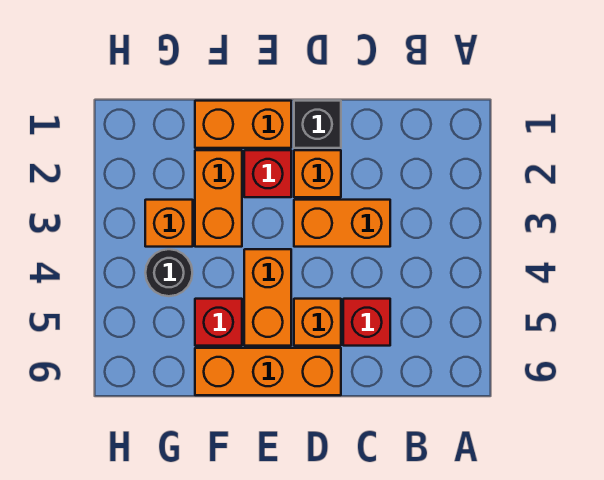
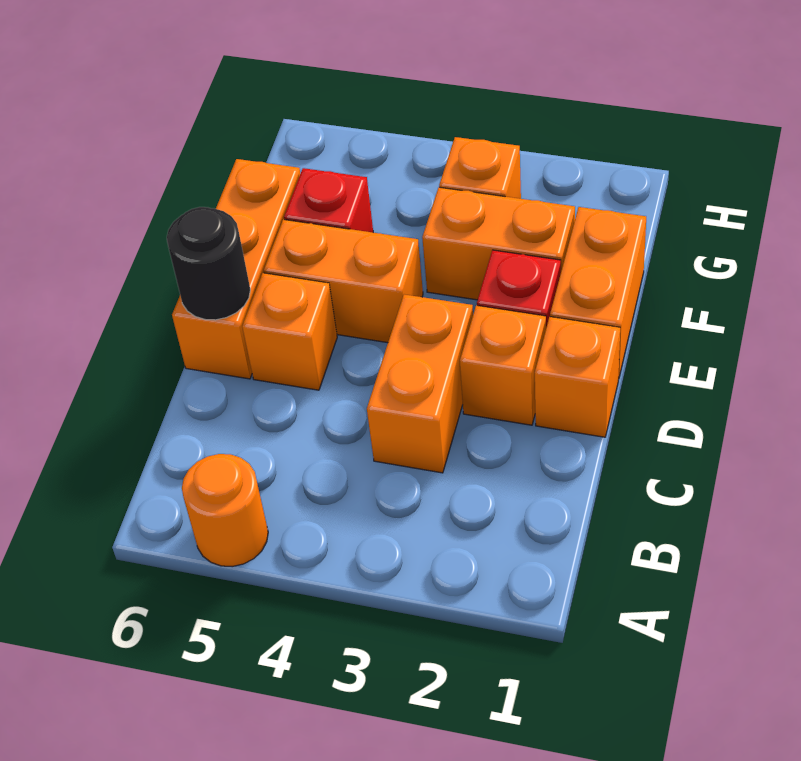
none -> orange 1x1 round brick [182,454,268,567]
red 1x1 brick [343,299,390,346] -> none
black 1x1 brick [294,101,341,148] -> orange 1x1 brick [535,317,620,437]
black 1x1 round brick [145,249,192,296] -> black 1x1 round brick moved to [167,207,250,320]

